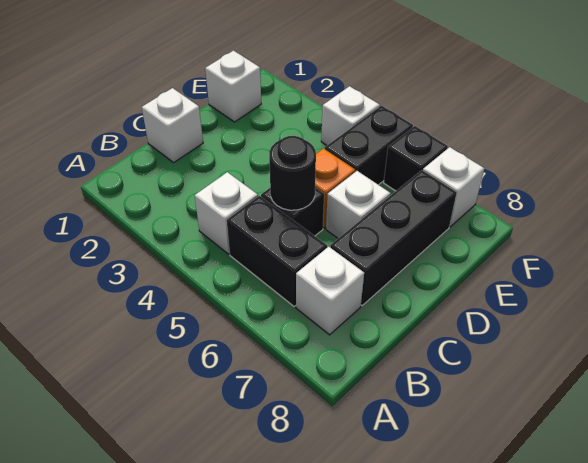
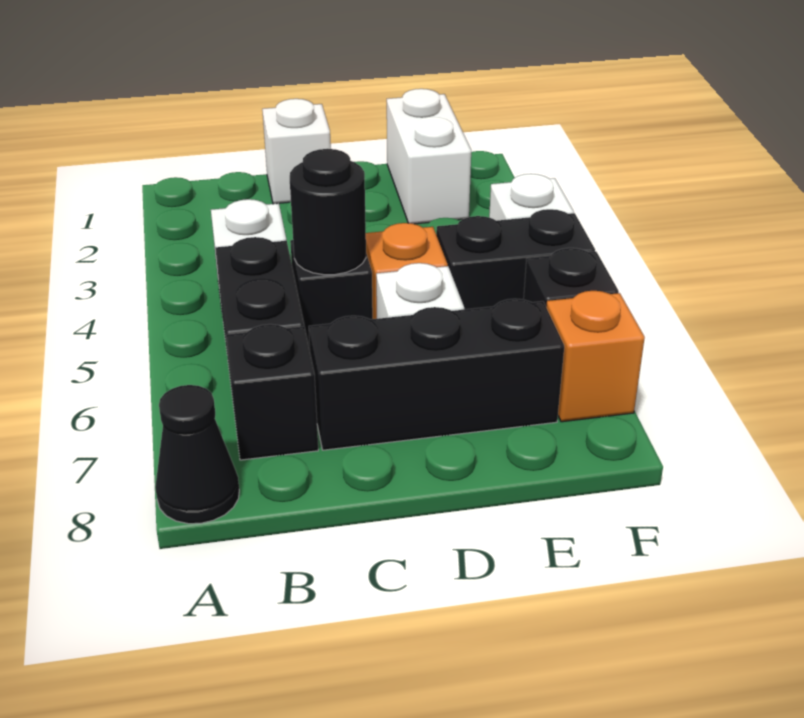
none -> black 1x1 cone [155,385,239,524]
white 1x1 brick [296,247,364,335] -> black 1x1 brick [226,324,318,460]
white 1x1 brick [205,51,261,122] -> white 1x2 brick [387,89,471,224]
white 1x1 brick [423,147,484,227] -> orange 1x1 brick [546,291,645,422]

